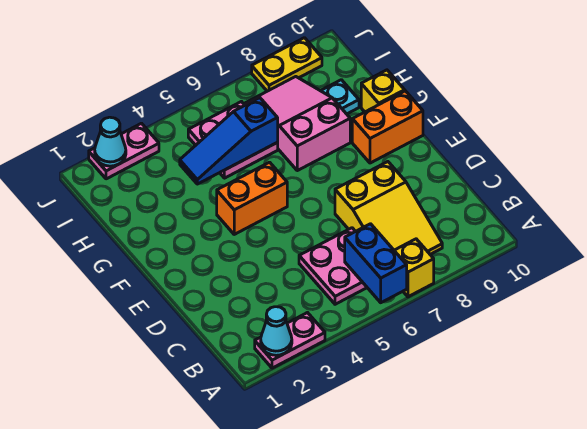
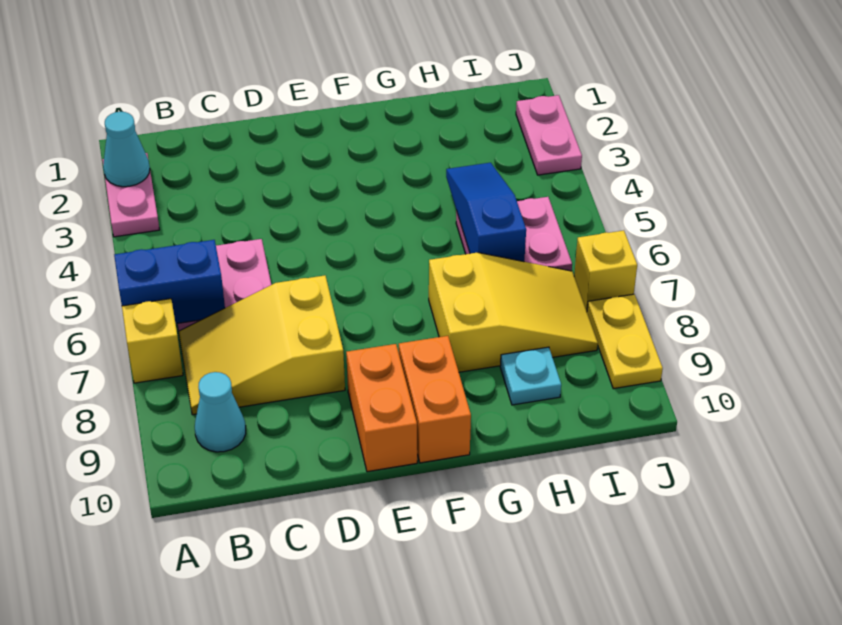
orange 1x2 brick [217,162,287,234] -> orange 1x2 brick moved to [346,344,417,472]
pink 2x3 slope [244,77,350,171] -> yellow 2x3 slope [429,253,598,372]
yellow 1x1 brick [361,70,405,112] -> yellow 1x1 brick moved to [574,230,637,311]
cyan 1x1 cone [95,117,126,166] -> cyan 1x1 cone moved to [195,372,246,452]

